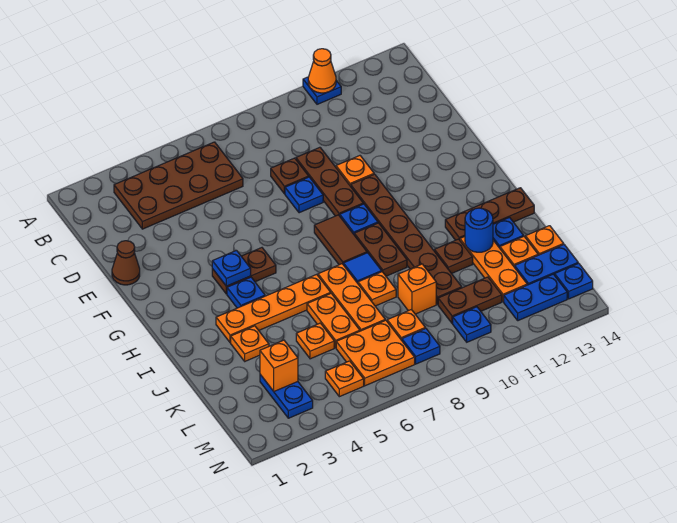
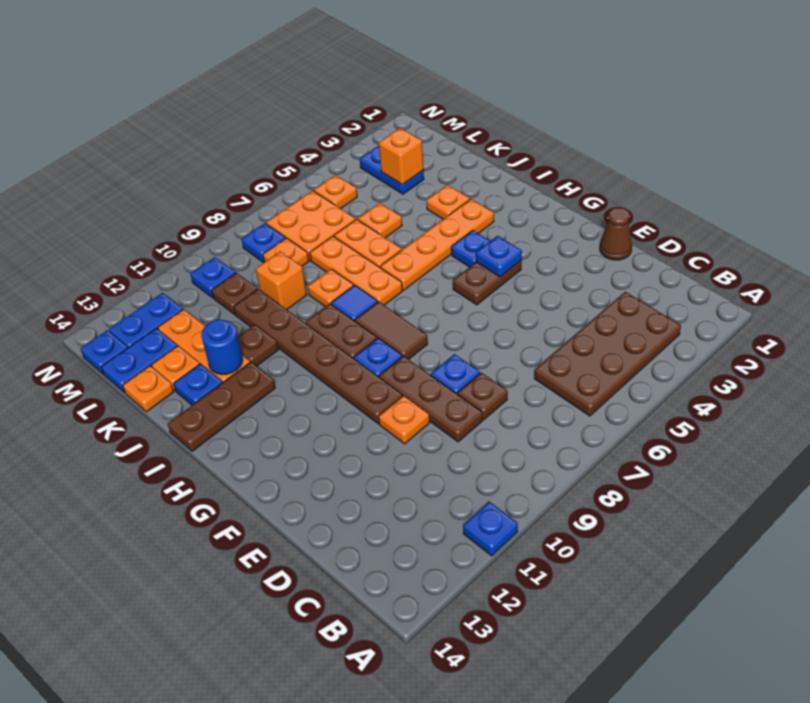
orange 1x1 cone [308,49,336,93] -> none
brown 1x2 plate [438,277,502,324] -> brown 1x1 plate [212,273,257,314]

